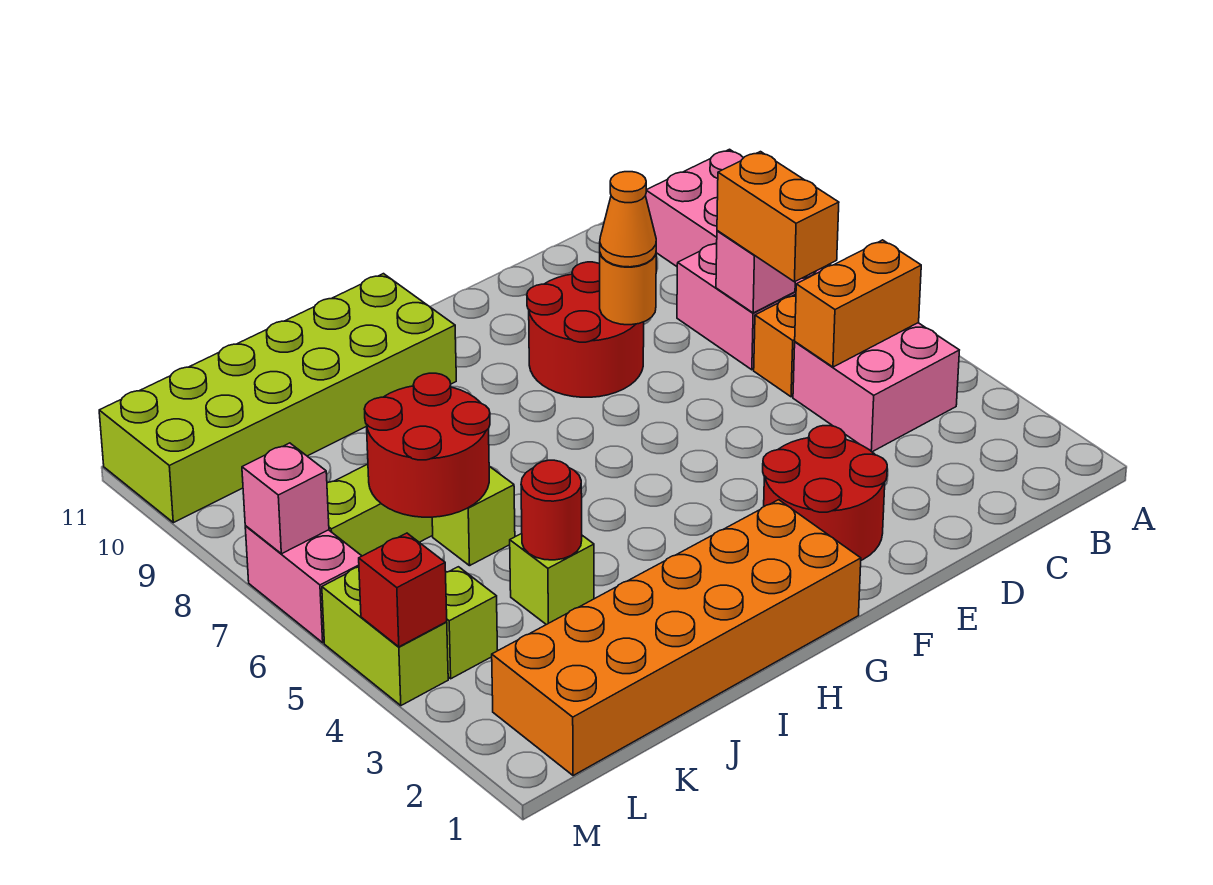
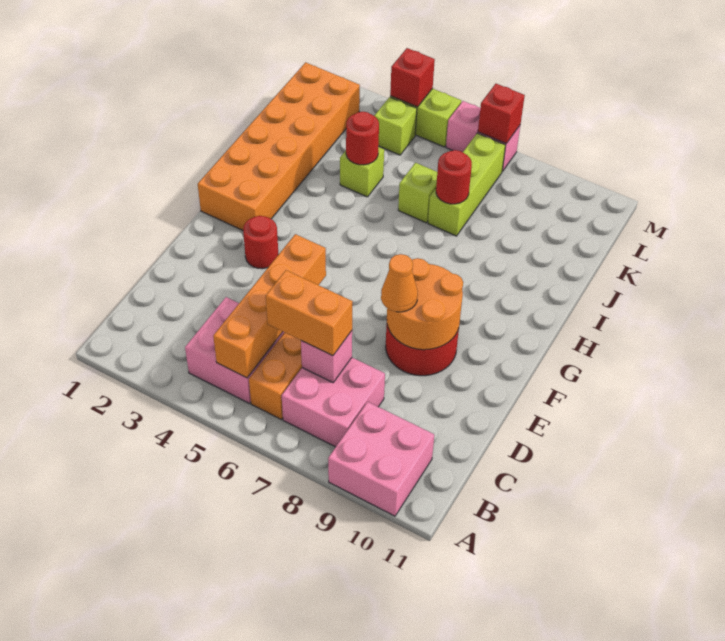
orange 1x2 brick [795,240,921,367] -> orange 1x4 brick [213,234,326,378]
red 2x2 round brick [763,426,887,560] -> red 1x1 round brick [243,216,278,269]
orange 1x1 round brick [600,254,656,325] -> orange 2x2 round brick [387,258,463,350]
lime 2x6 brick [99,274,456,523] -> none
red 2x2 round brick [365,373,490,517] -> red 1x1 round brick [436,150,472,204]
pink 1x1 brick [242,443,329,554] -> red 1x1 brick [478,84,525,143]

